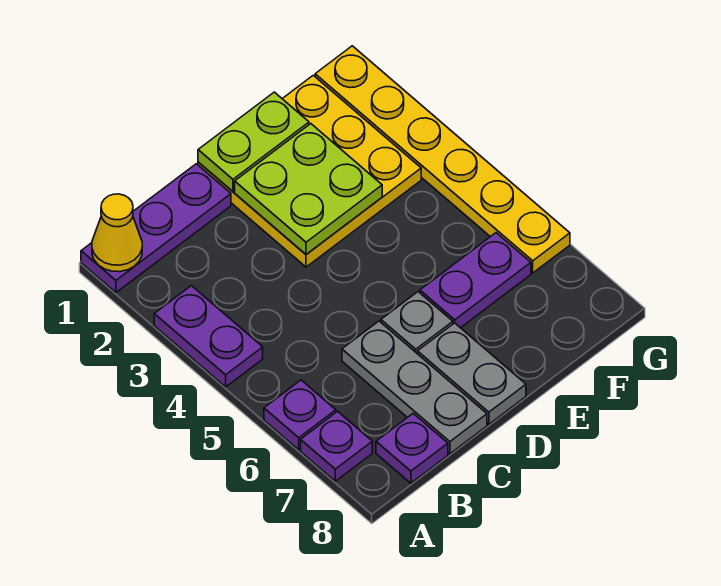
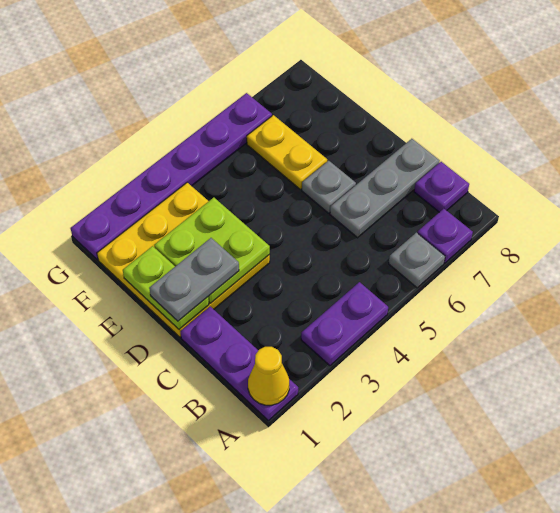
purple 1x1 plate [264,380,336,450] -> grey 1x1 plate [389,233,445,288]
grey 1x2 plate [418,323,526,424] -> grey 1x2 plate moved to [149,238,239,321]
purple 1x2 plate [420,233,531,328] -> yellow 1x2 plate [247,115,327,189]
yellow 1x6 plate [315,46,570,273] -> purple 1x6 plate [70,93,272,260]

